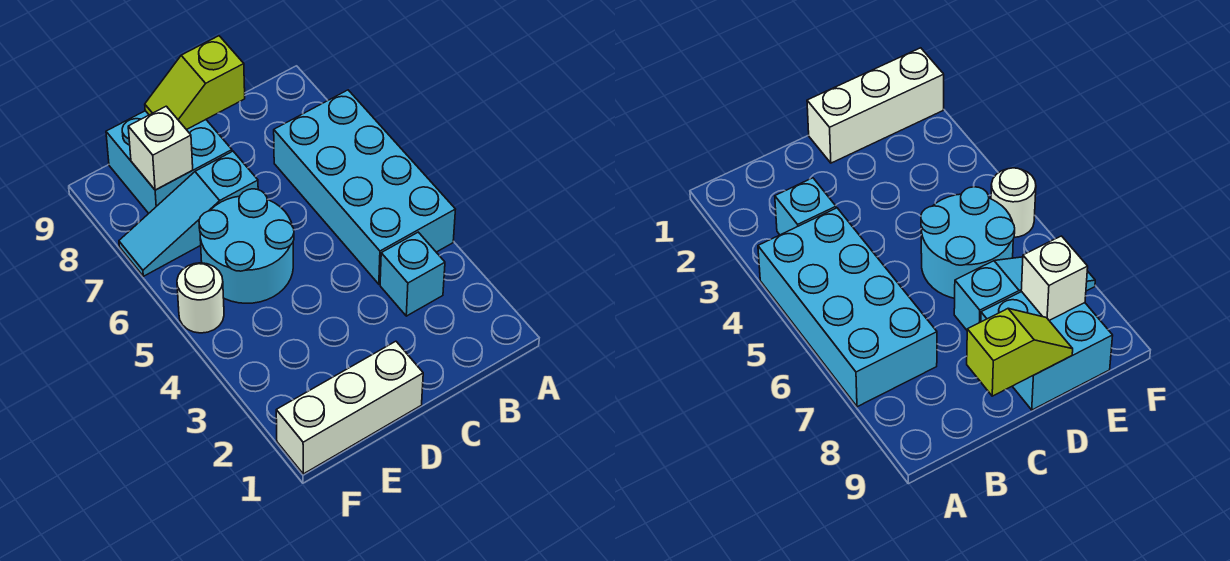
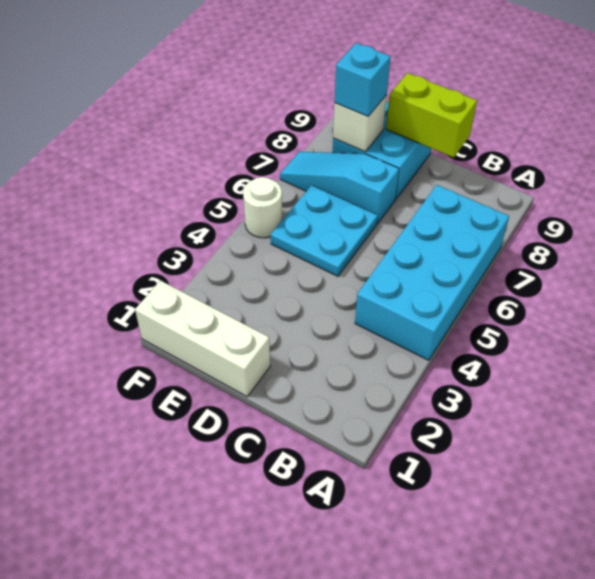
cyan 1x1 brick [380,232,445,316] -> cyan 1x1 brick moved to [335,43,391,117]
lime 1x2 slope [145,36,245,130] -> lime 1x2 brick [386,73,477,158]
cyan 2x2 round brick [199,189,294,303] -> cyan 2x2 plate [271,185,378,276]

